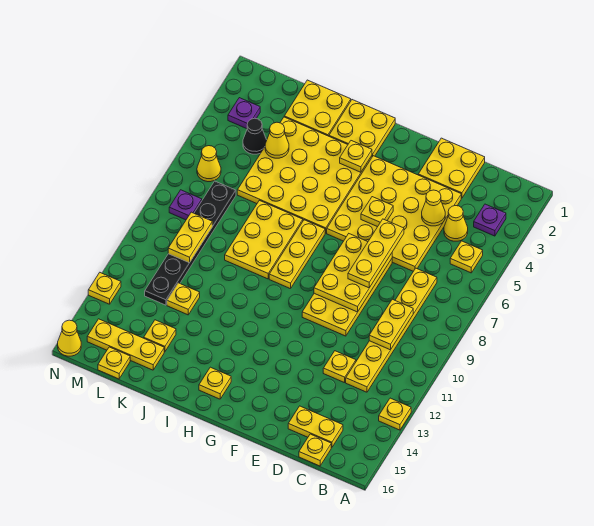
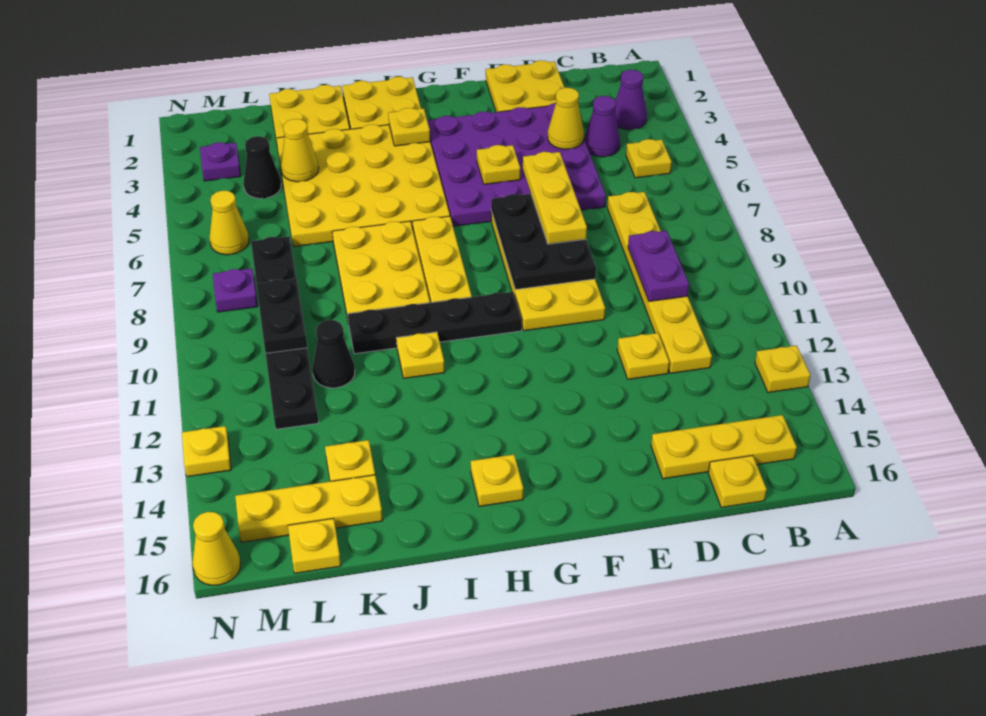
purple 1x1 plate [474,204,506,236] -> purple 1x1 cone [615,70,647,130]
yellow 1x1 cone [444,206,468,241] -> purple 1x1 cone [584,96,620,157]
yellow 1x2 plate [369,299,413,350] -> purple 1x2 plate [628,231,689,301]
yellow 1x2 plate [288,406,343,448] -> yellow 1x3 plate [651,415,797,479]
yellow 4x4 plate [327,156,461,271] -> purple 4x4 plate [427,103,606,226]
yellow 2x3 plate [314,234,392,312] -> black 2x3 plate [491,194,596,290]
none -> black 1x4 plate [348,292,522,354]
none -> black 1x1 cone [313,320,355,388]
yellow 1x1 plate [167,283,200,315] -> yellow 1x1 plate moved to [396,332,445,378]
yellow 1x2 plate [168,212,212,263] -> black 1x2 plate [256,278,307,353]

